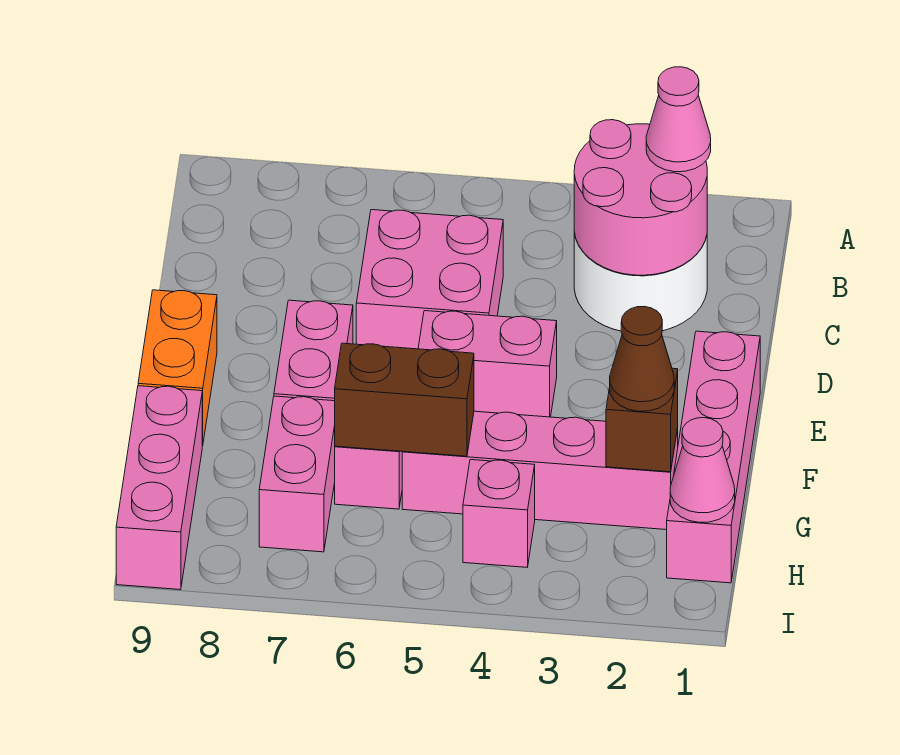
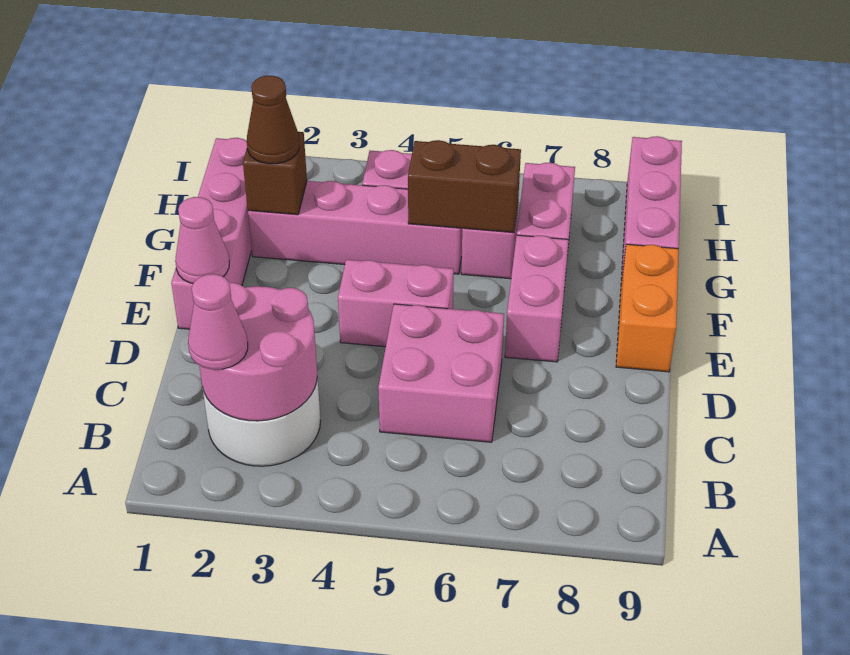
pink 1x1 cone [670,418,735,522] -> pink 1x1 cone moved to [175,197,229,283]

